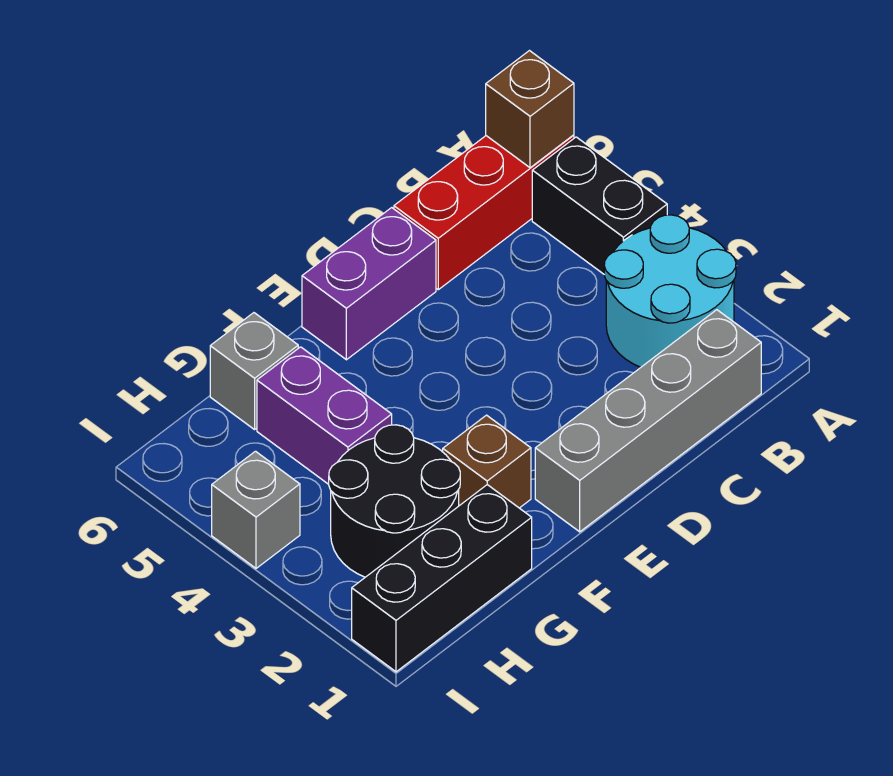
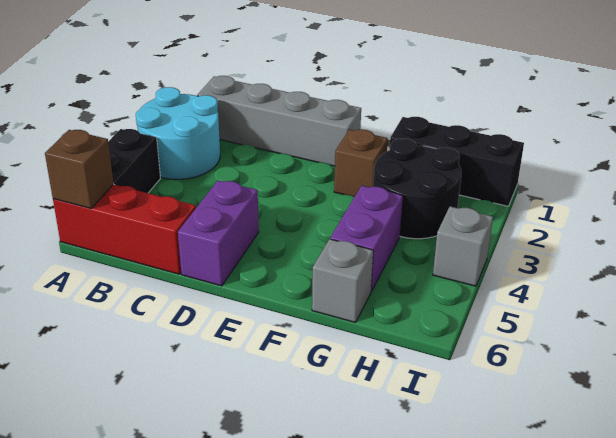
purple 1x2 brick [302,208,436,360] -> purple 1x2 brick turned to [178,180,259,286]

